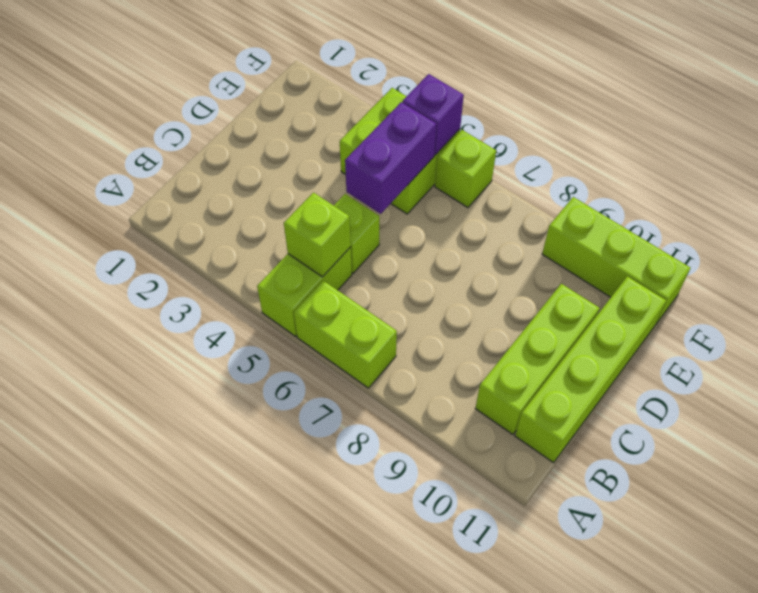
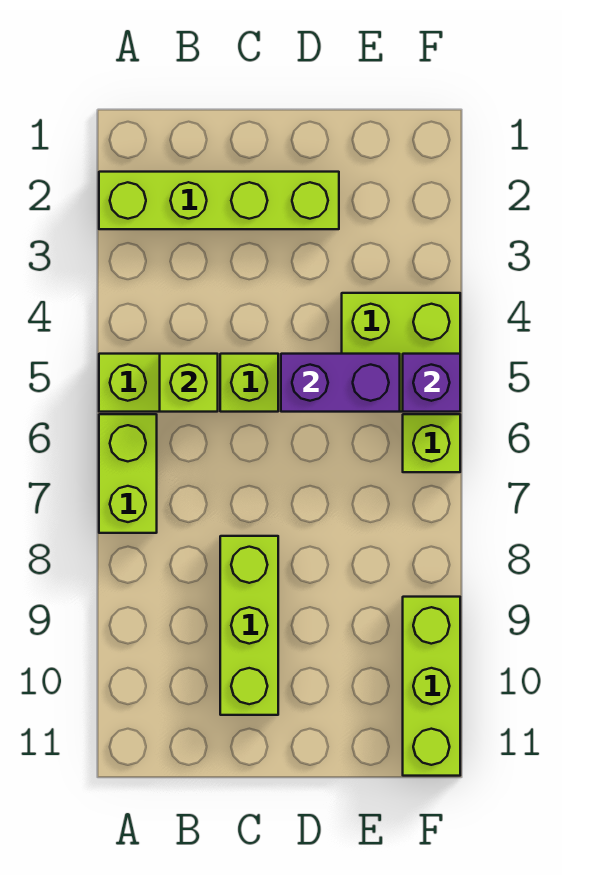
lime 1x3 brick [475,284,599,434] -> lime 1x3 brick turned to [220,536,278,715]
lime 1x4 brick [515,276,666,463] -> lime 1x4 brick moved to [99,172,339,229]

